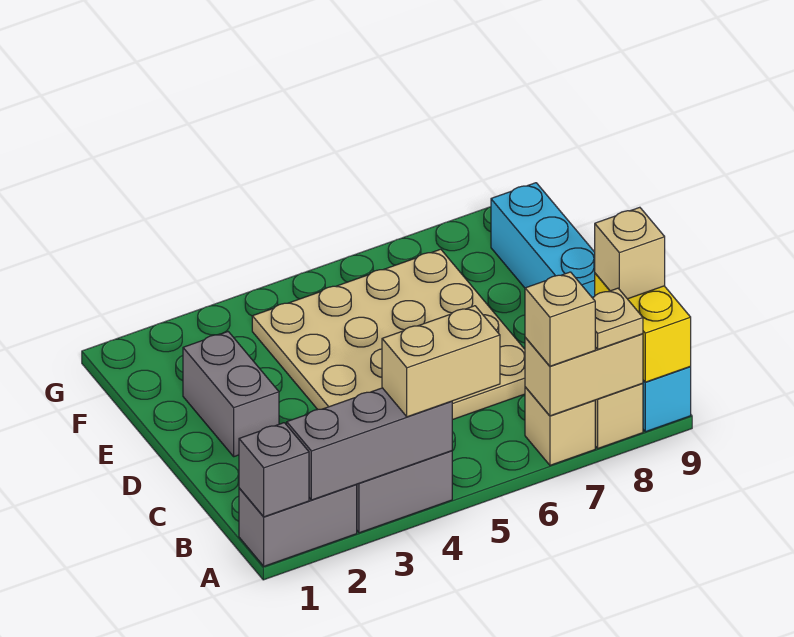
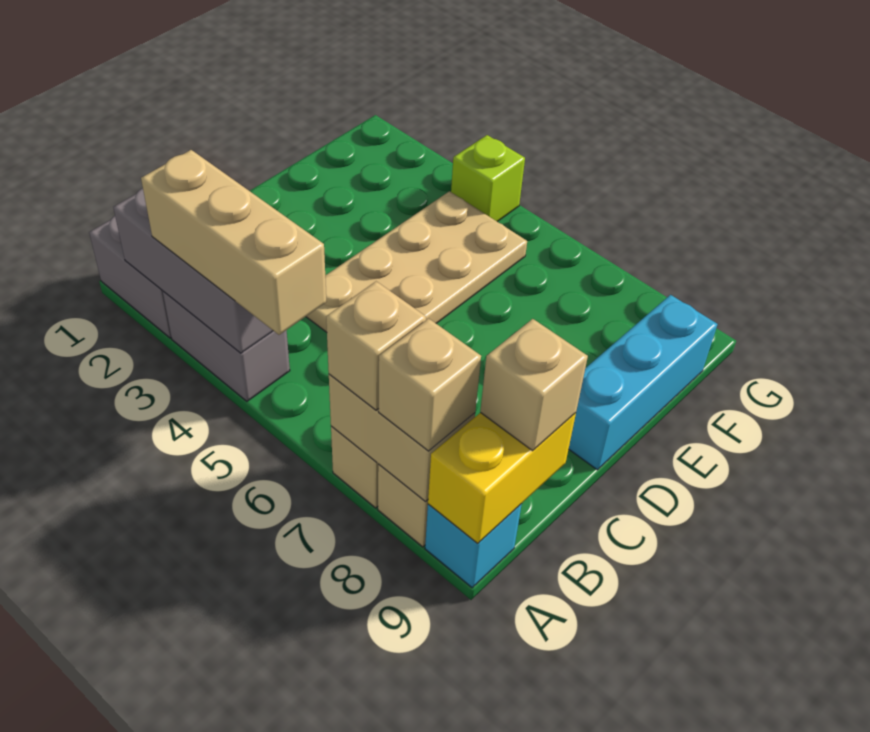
grey 1x1 brick [239,423,309,517] -> none
tan 1x2 brick [382,306,500,417] -> tan 1x3 brick [141,150,326,335]
tan 1x1 plate [592,288,643,349] -> tan 1x1 brick [379,318,481,451]
tan 4x4 plate [252,249,525,420] -> tan 2x4 plate [306,191,527,332]
grey 1x2 brick [183,332,279,457] -> none
none -> lime 1x1 brick [451,135,525,222]

